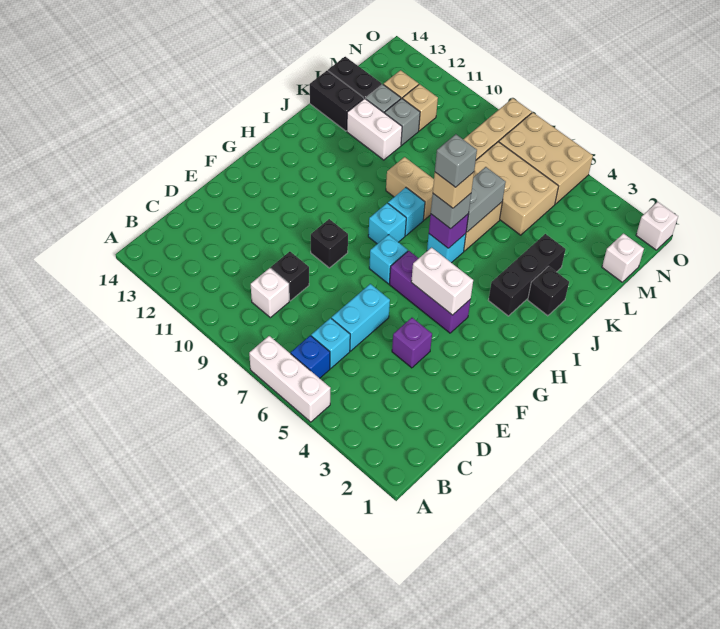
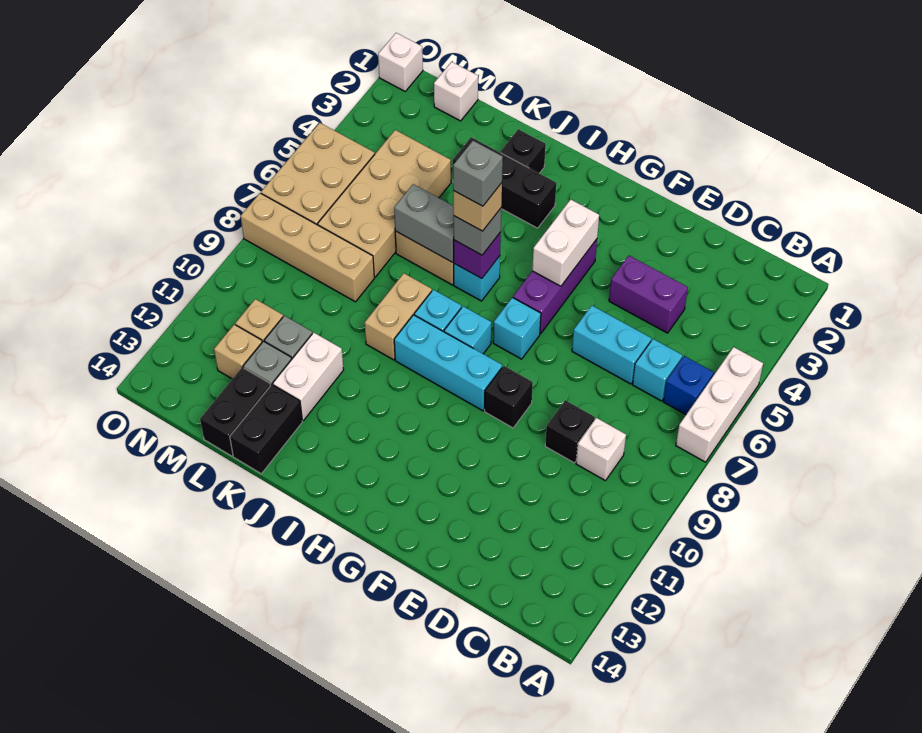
purple 1x1 brick [392,318,432,368] -> purple 1x2 brick [609,256,688,333]
none -> cyan 1x3 brick [394,315,502,411]
tan 2x3 brick [474,142,559,235] -> tan 2x4 brick [318,130,451,277]

